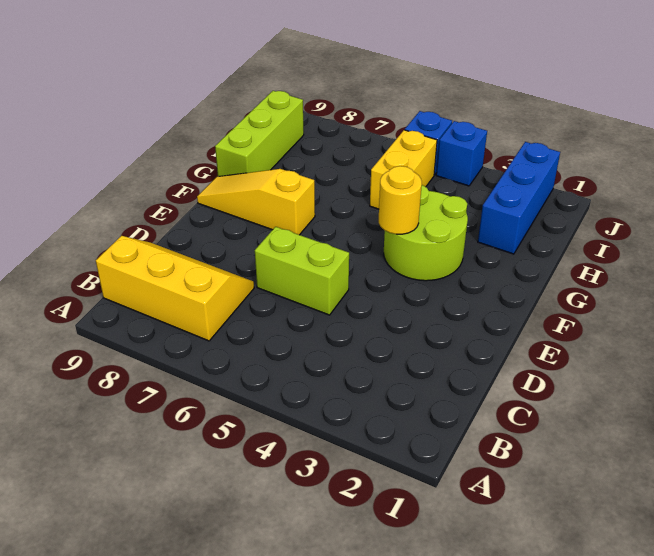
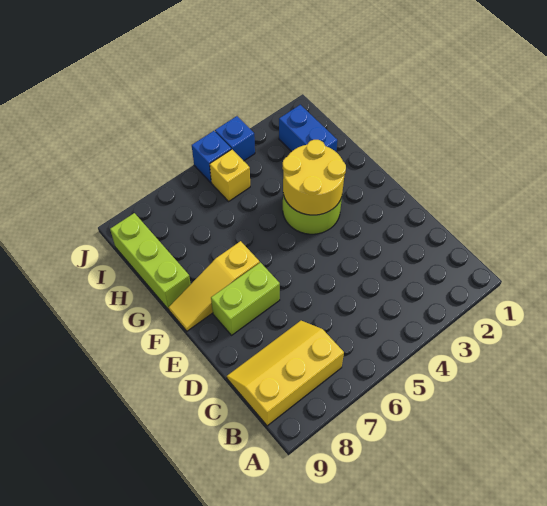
lime 1x2 brick [255,227,349,315] -> lime 1x2 brick moved to [211,262,280,335]
yellow 1x1 round brick [379,166,422,234] -> yellow 2x2 round brick [282,140,346,215]
blue 1x3 brick [478,142,560,254] -> blue 1x2 brick [279,105,337,152]
yellow 1x2 brick [370,130,437,209] -> yellow 1x1 brick [210,149,250,201]

